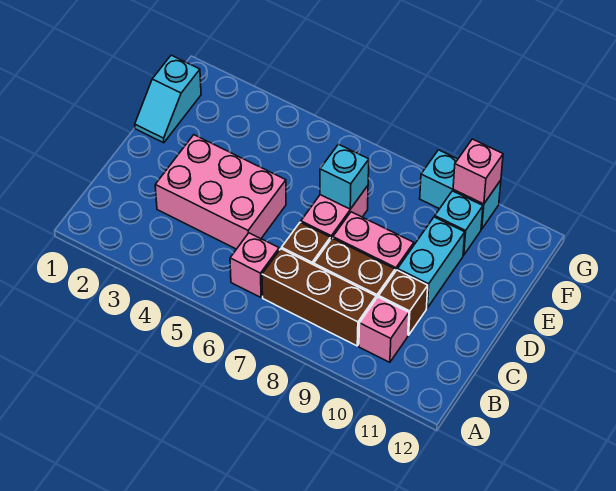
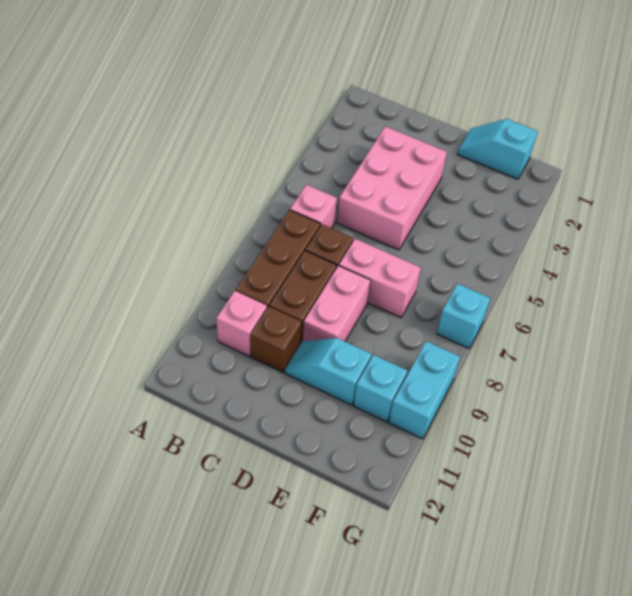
cyan 1x2 brick [398,217,465,308] -> cyan 1x2 slope [285,338,372,405]
cyan 1x1 brick [320,144,369,209] -> cyan 1x1 brick moved to [437,284,490,348]
pink 1x1 brick [453,139,503,204] -> none

